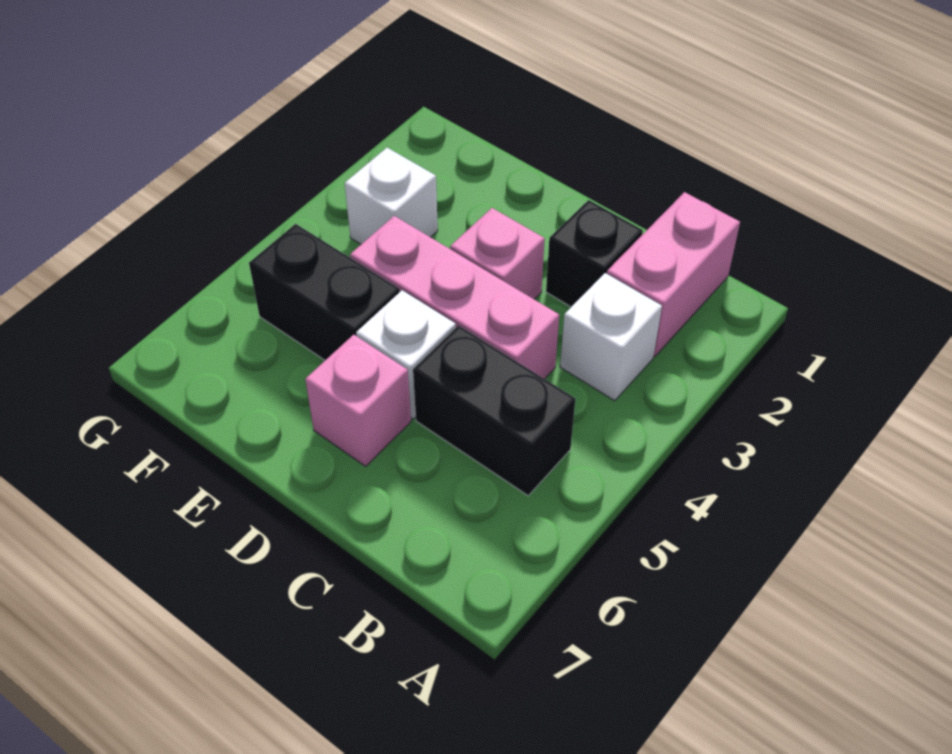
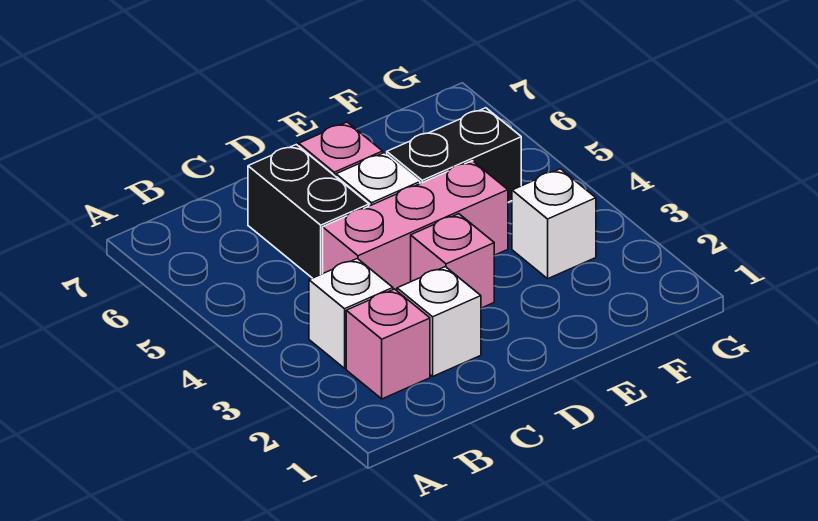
pink 1x2 brick [607,192,740,357] -> pink 1x1 brick [346,289,430,399]
black 1x2 brick [413,326,575,496] -> black 1x2 brick turned to [248,145,369,278]
black 1x1 brick [546,200,643,307] -> white 1x1 brick [397,267,481,376]

